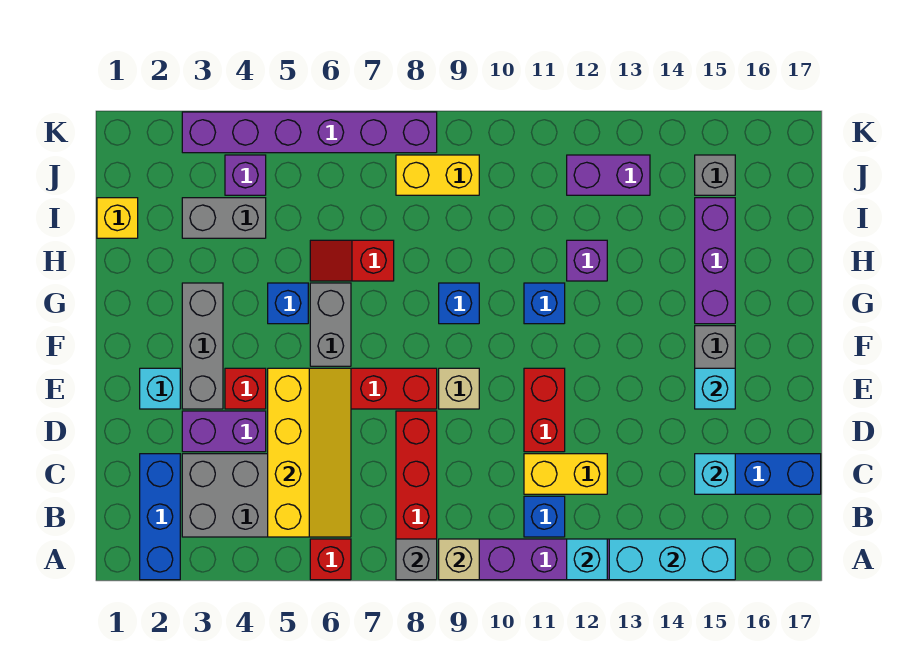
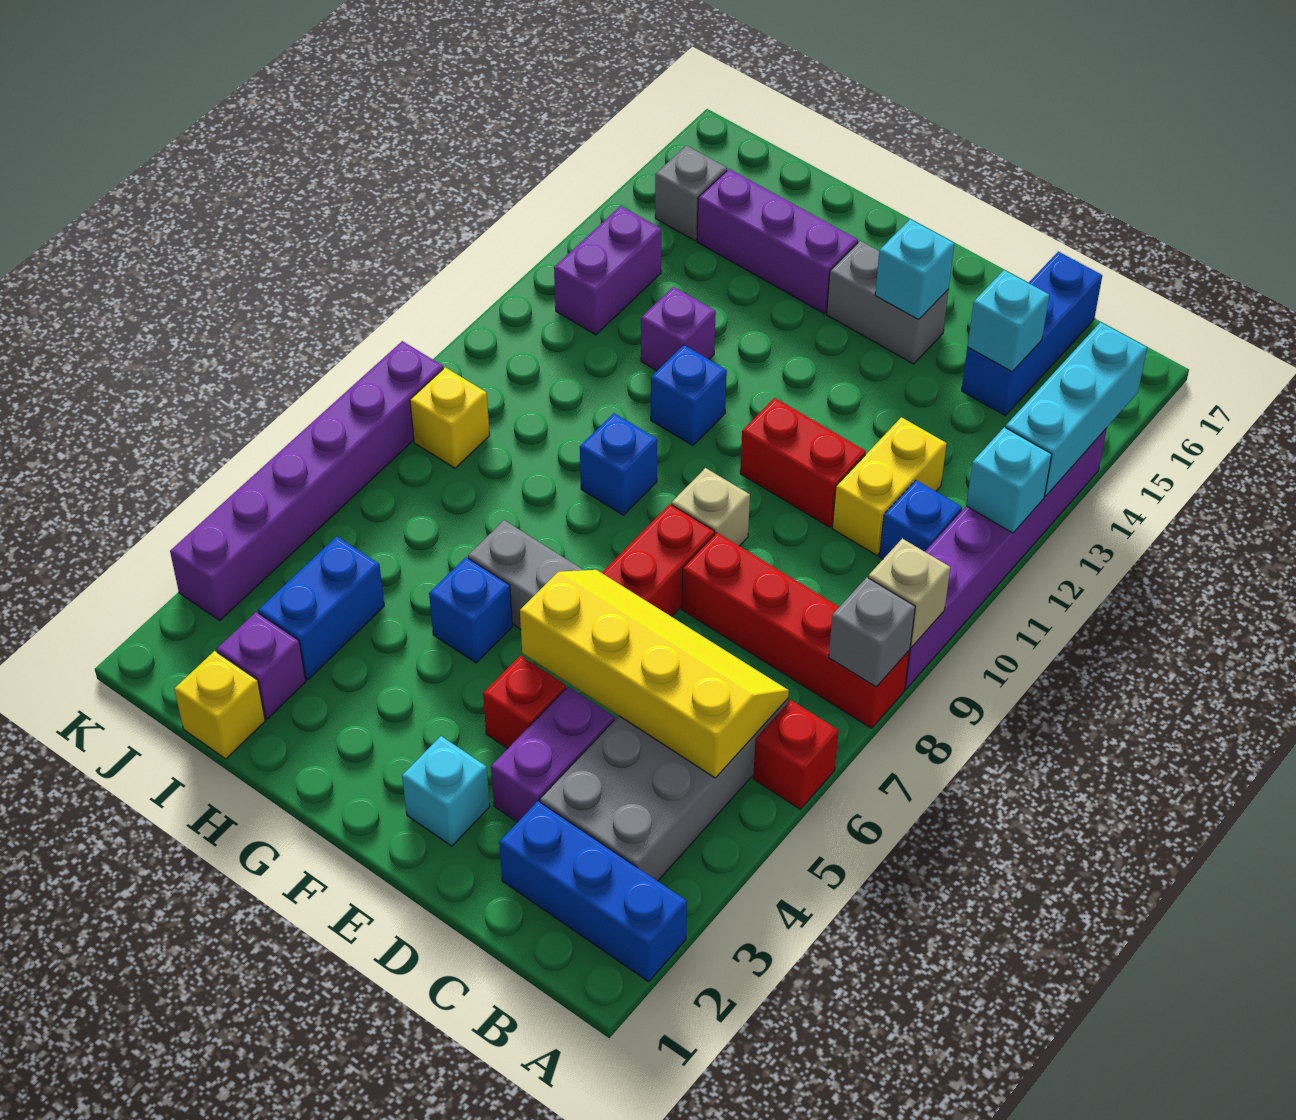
grey 1x3 brick [182,283,223,409] -> none
red 1x2 slope [310,240,394,281] -> none
grey 1x2 brick [182,198,266,238] -> blue 1x2 brick [258,536,384,680]
purple 1x1 brick [225,155,266,195] -> purple 1x1 brick moved to [217,612,306,719]
yellow 1x2 brick [396,155,479,195] -> yellow 1x1 brick [410,367,490,468]

